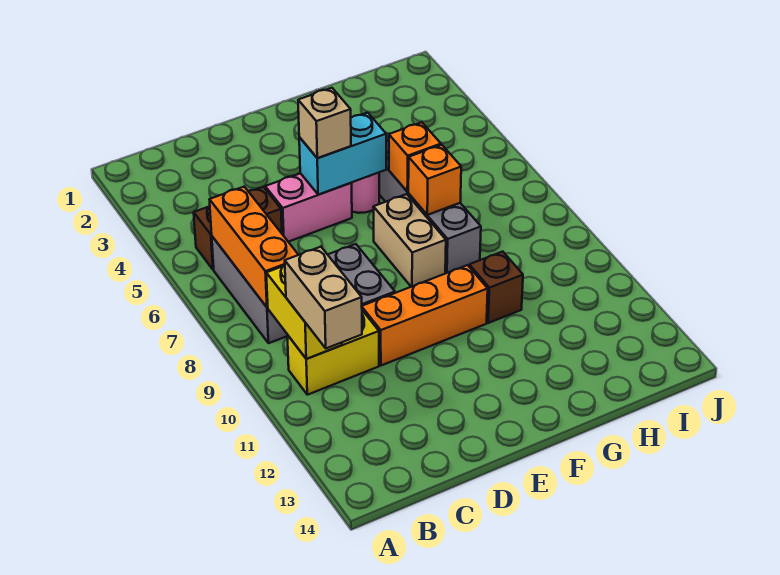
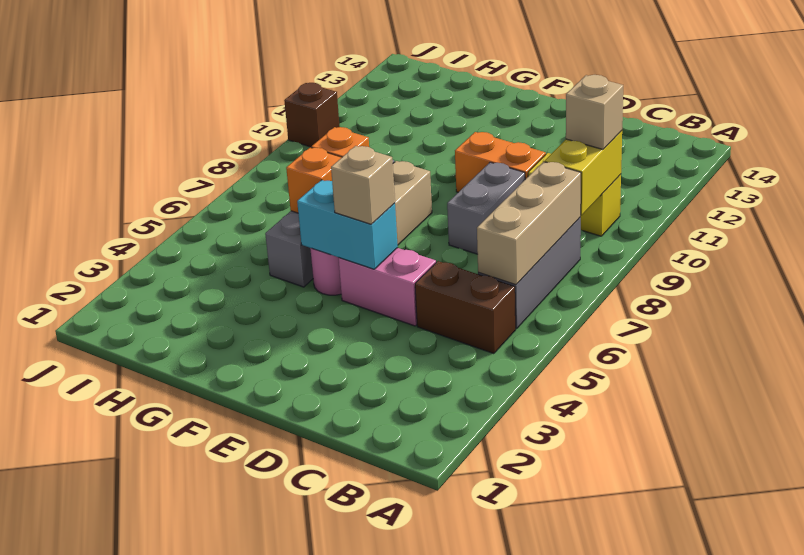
orange 1x3 brick [210,187,298,307] -> tan 1x3 brick [477,162,581,285]
tan 1x2 brick [285,247,362,348] -> tan 1x1 brick [566,75,623,149]
orange 1x3 brick [362,265,488,365] -> orange 1x2 brick [455,132,546,192]
brown 1x1 brick [469,252,523,323] -> brown 1x1 brick moved to [284,83,340,147]

